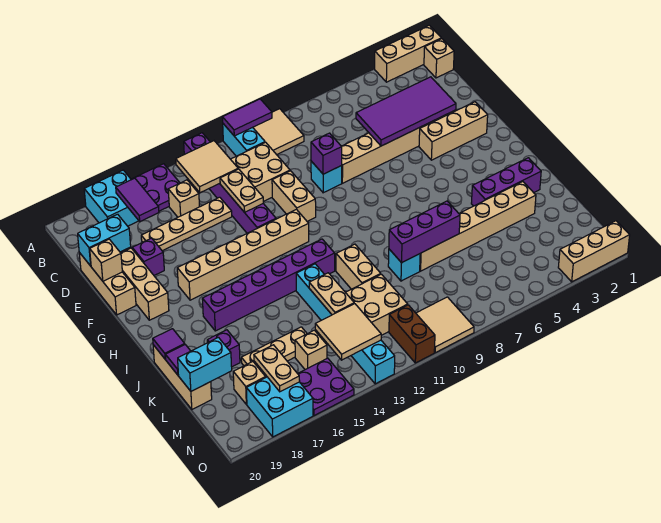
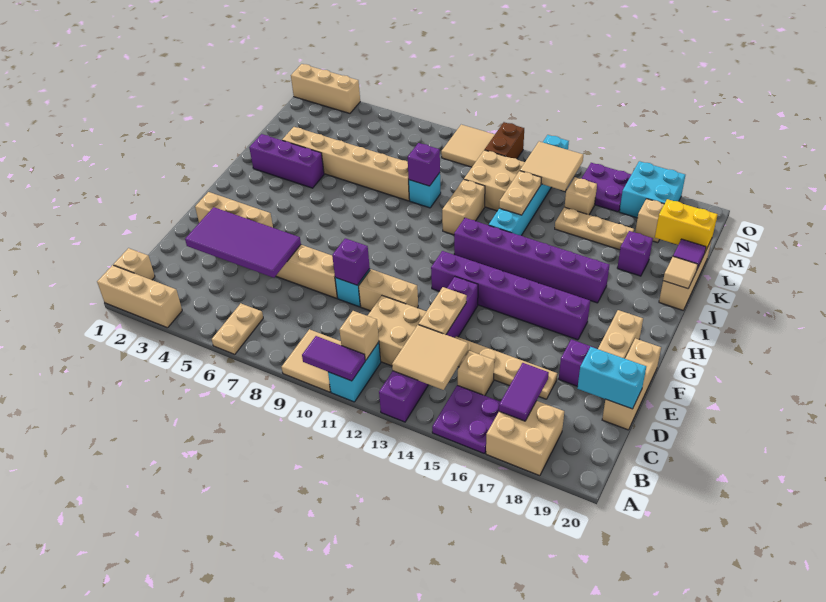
cyan 2x2 brick [84,170,139,226] -> tan 2x2 brick [486,401,564,476]
tan 1x2 brick [272,171,316,221] -> tan 1x2 brick turned to [359,269,418,311]
tan 1x1 brick [90,239,122,281] -> tan 1x1 brick moved to [340,311,379,360]
tan 1x6 brick [177,209,309,300] -> purple 1x6 brick [431,251,590,340]
purple 1x1 tile [153,329,185,359] -> tan 1x1 tile [663,257,698,289]
purple 1x3 brick [389,201,460,263] -> purple 1x1 brick [408,143,440,186]
cyan 1x2 brick [178,337,232,391] -> yellow 1x2 brick [655,199,718,252]
tan 1x2 plate [254,345,300,392] -> tan 1x2 plate moved to [212,303,263,354]

